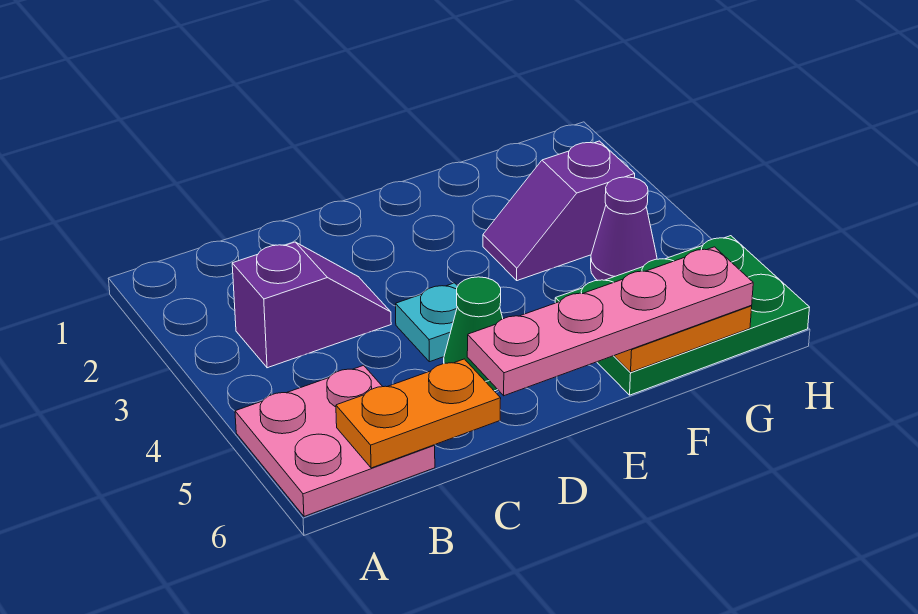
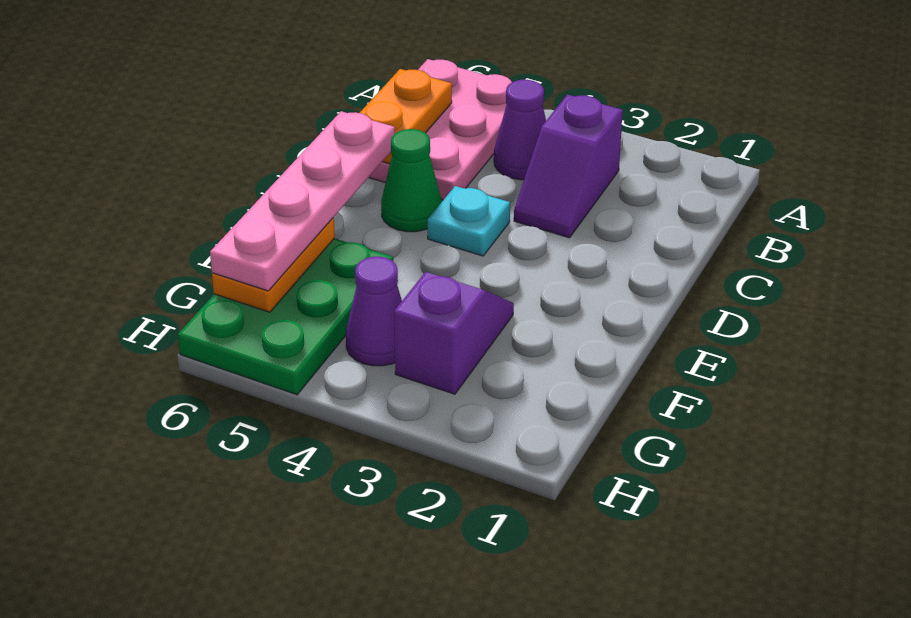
pink 2x2 plate [235,365,435,516] -> pink 2x3 plate [368,59,512,200]
none -> purple 1x1 cone [494,80,546,180]

